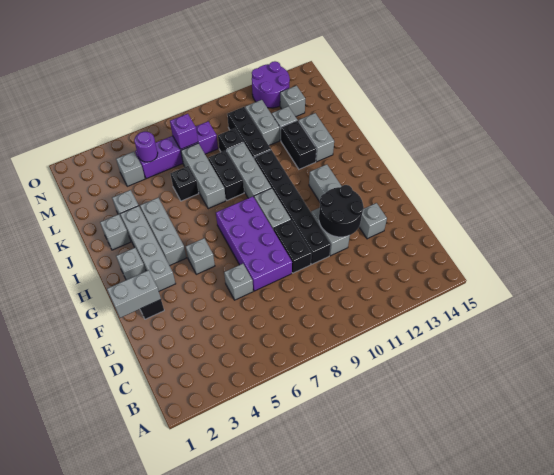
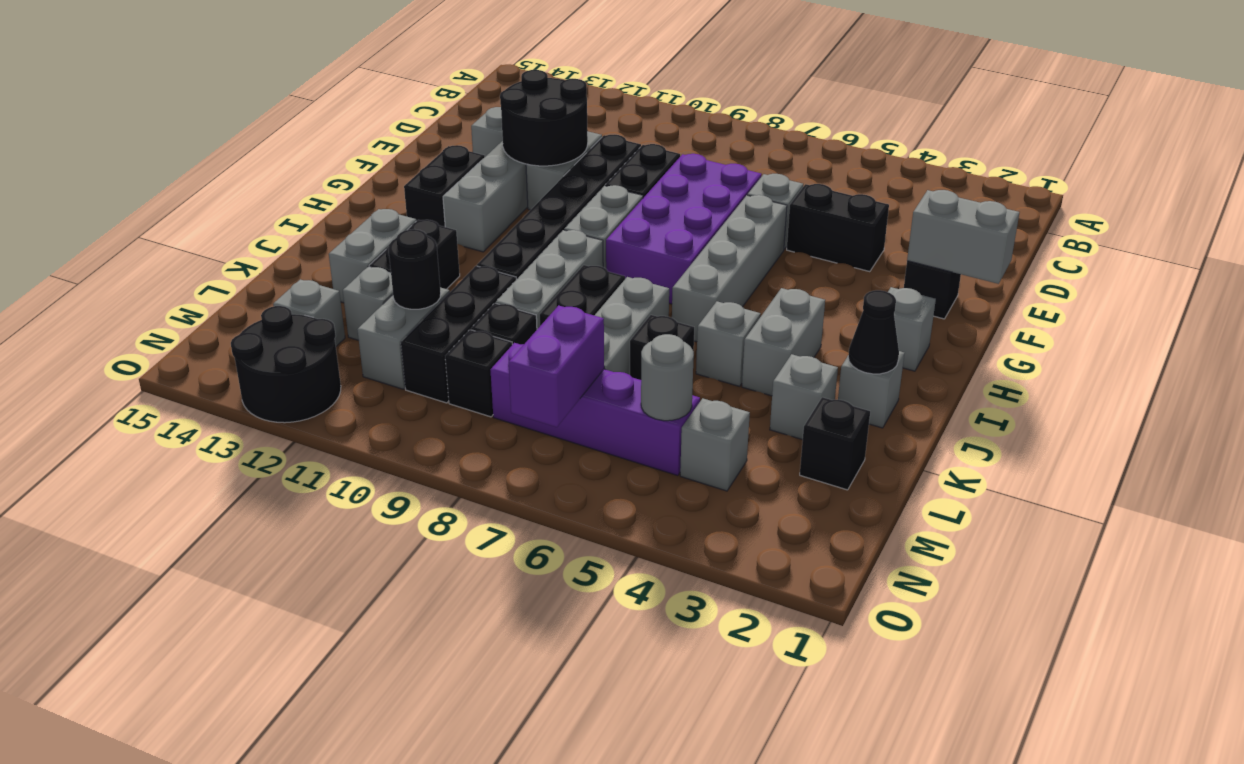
none -> black 1x2 brick [787,184,889,272]
grey 1x4 brick [120,206,176,291] -> grey 1x4 brick moved to [672,195,787,342]
grey 1x1 brick [186,238,215,274] -> grey 1x1 brick moved to [696,301,761,386]
none -> black 1x2 brick [404,145,485,227]
grey 1x3 brick [140,198,186,266] -> grey 1x2 brick [742,288,825,396]
none -> black 1x1 cone [848,290,899,374]
none -> black 1x1 brick [800,397,870,490]
none -> black 1x1 round brick [389,229,441,309]
purple 1x1 round brick [134,132,158,162] -> grey 1x1 round brick [641,334,694,421]
purple 1x1 brick [170,114,198,150] -> purple 1x2 brick [509,305,604,427]
none -> black 1x1 brick [445,330,512,417]
purple 2x2 round brick [252,61,290,108] -> black 2x2 round brick [231,306,341,423]

